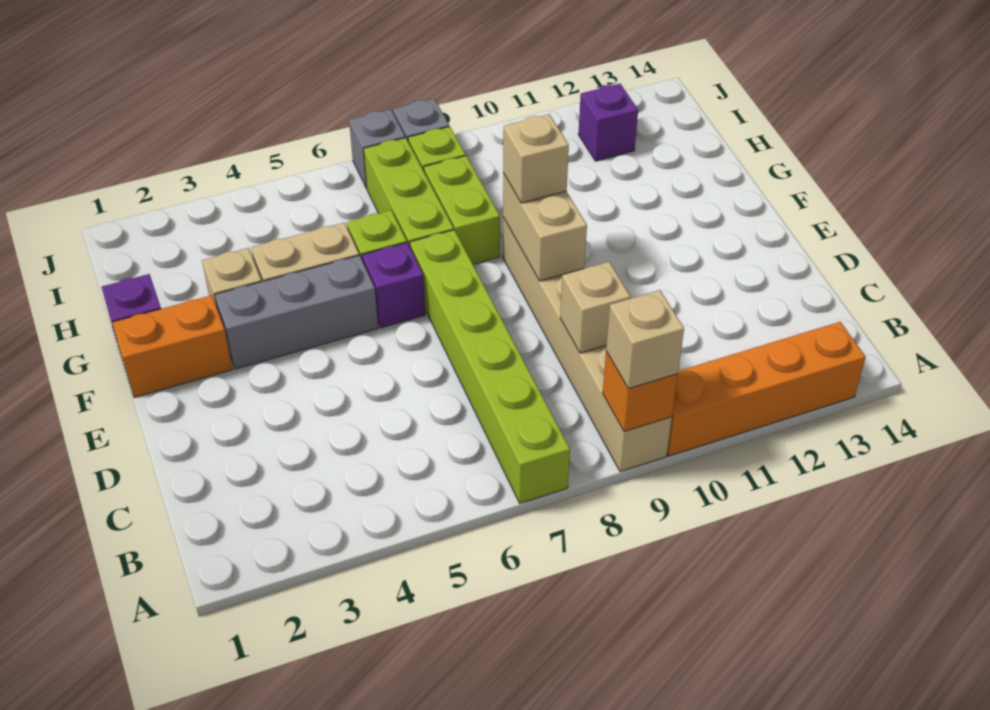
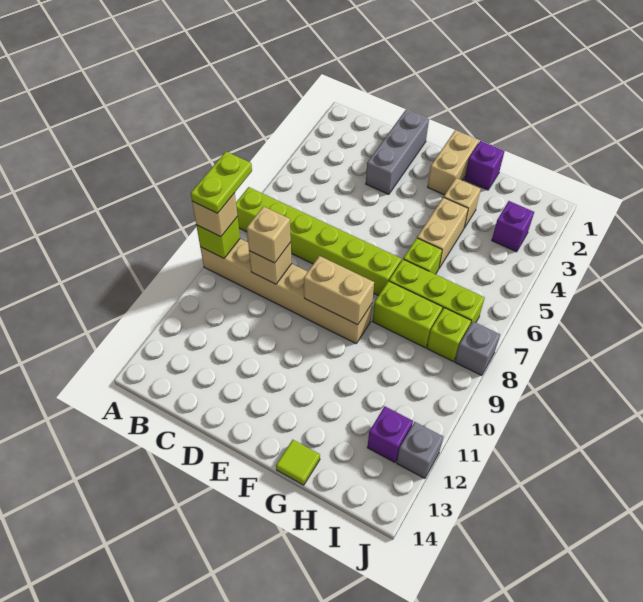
none -> lime 1x2 plate [191,152,252,213]
orange 1x1 brick [603,351,678,431] -> lime 1x1 brick [196,217,240,258]
orange 1x4 brick [667,322,866,456] -> none
orange 1x2 brick [112,295,232,398] -> tan 1x2 brick [428,130,479,195]
grey 1x3 brick [215,255,378,369] -> grey 1x3 brick moved to [366,110,429,194]
purple 1x1 brick [362,243,425,328] -> purple 1x1 brick moved to [492,201,534,252]
tan 1x1 brick [503,114,569,203] -> tan 1x1 brick moved to [247,206,291,263]
none -> lime 1x1 tile [276,440,320,485]
grey 1x1 brick [349,109,405,188] -> grey 1x1 brick moved to [397,422,443,478]

